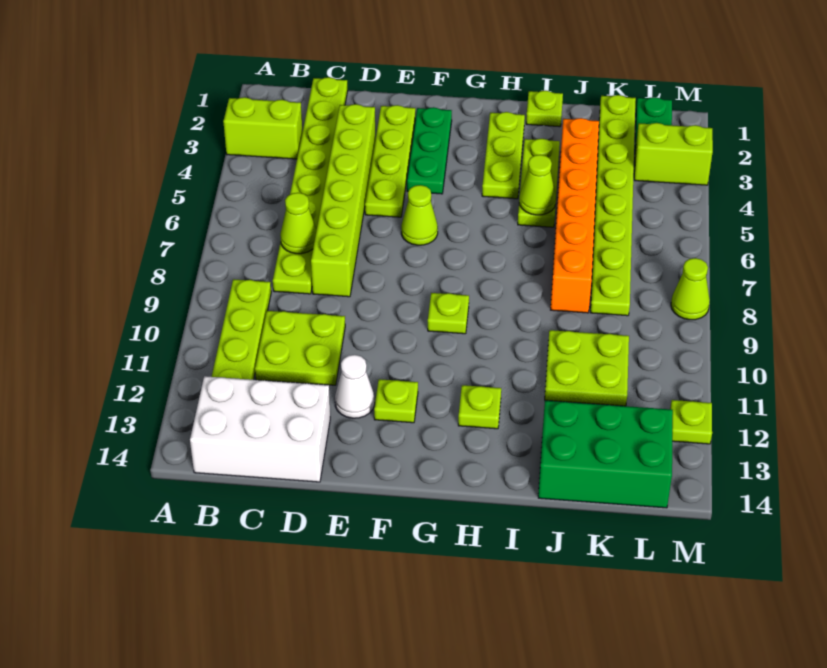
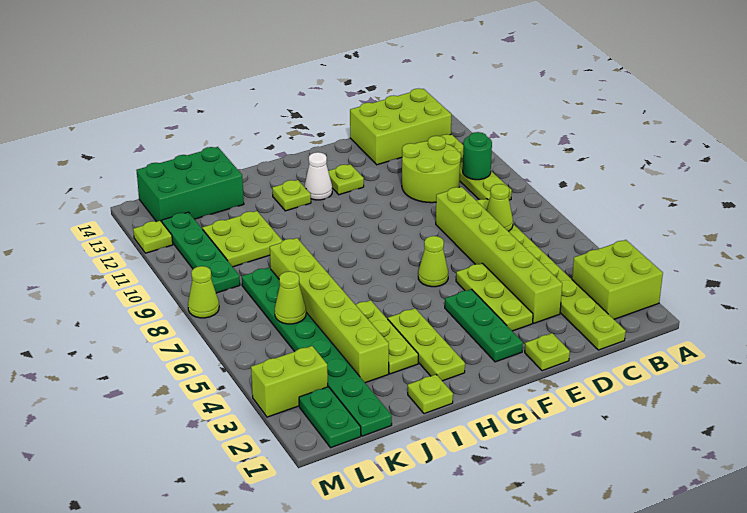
lime 1x2 brick [223,97,302,159] -> lime 2x2 brick [572,240,663,319]
none -> green 1x1 round brick [463,132,492,180]
white 2x3 brick [190,376,330,482] -> lime 2x3 brick [350,88,451,165]
lime 2x2 plate [255,311,345,385] -> lime 2x2 round brick [402,136,461,203]
lime 1x4 plate [365,105,415,217] -> lime 1x3 plate [456,263,533,331]
white 1x1 cone [335,355,375,418] -> white 1x1 cone moved to [304,152,332,200]
lime 1x1 plate [428,293,469,334] -> lime 1x1 plate moved to [525,333,570,371]
lime 1x1 cone [519,155,556,215] -> lime 1x1 cone moved to [275,271,306,324]
orange 1x6 brick [551,118,599,313] -> lime 1x6 brick [270,238,389,383]
lime 1x8 plate [590,95,636,316] -> green 1x8 plate [242,268,392,436]
none -> green 1x4 plate [162,212,240,293]

